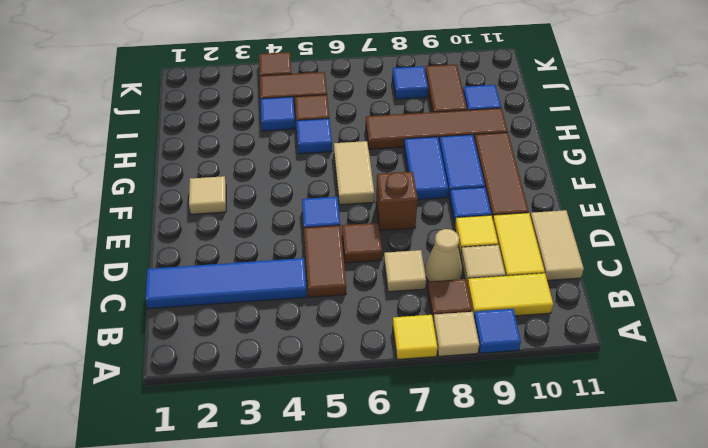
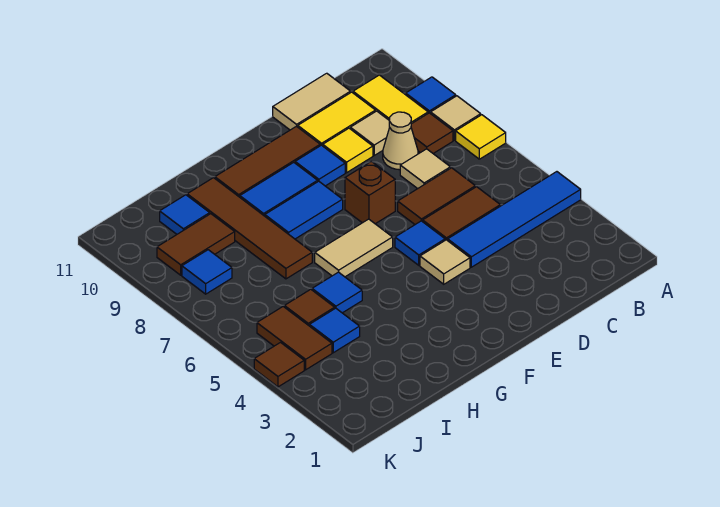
blue 1x4 tile [145,258,307,309] -> blue 1x4 tile turned to [448,172,581,267]
brown 1x1 tile [342,223,382,263] -> brown 1x2 tile [398,168,475,224]
tan 1x1 tile [189,176,226,214] -> tan 1x1 tile moved to [420,240,470,284]

